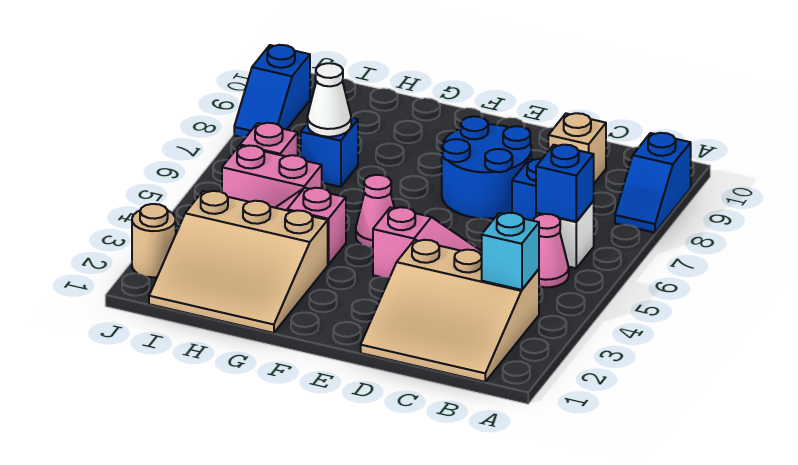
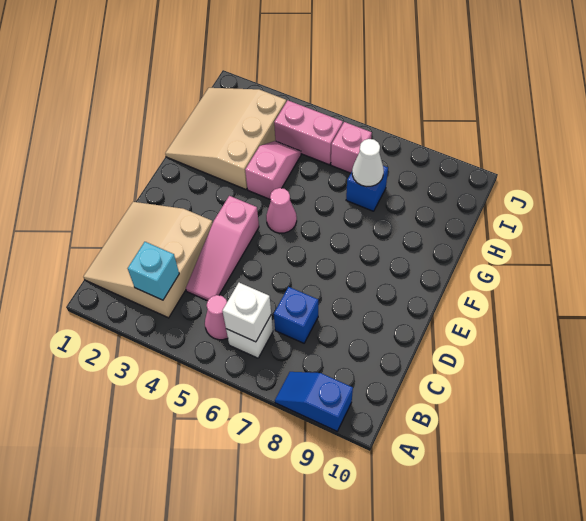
blue 1x1 brick [536,145,594,222] -> white 1x1 brick [223,283,271,342]
tan 1x1 brick [548,113,606,183] -> none
blue 2x2 round brick [442,116,531,218] -> none
pink 1x2 brick [222,146,322,208] -> pink 1x2 brick turned to [274,100,343,165]
tan 1x1 round brick [132,204,176,277] -> none
blue 1x2 slope [234,45,310,137] -> none

